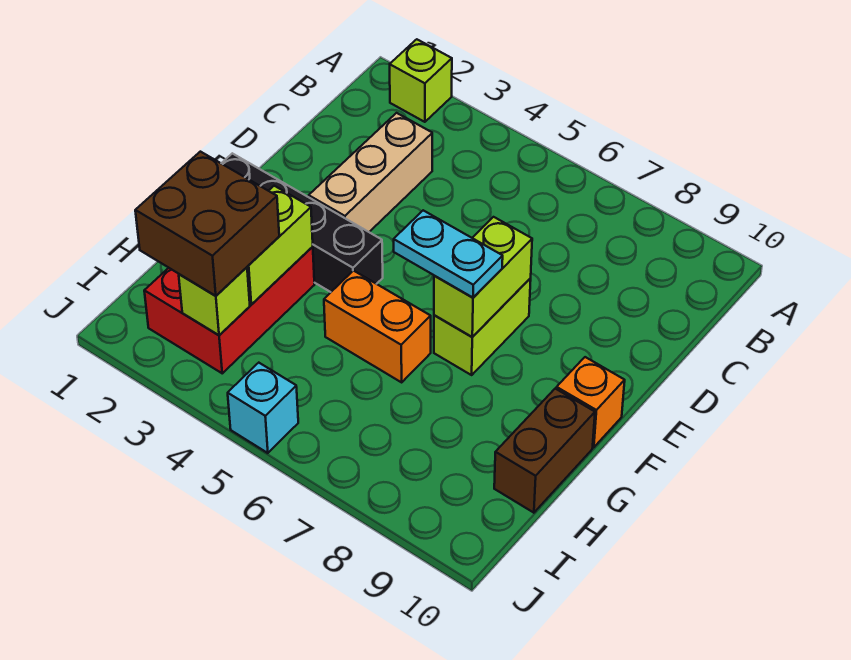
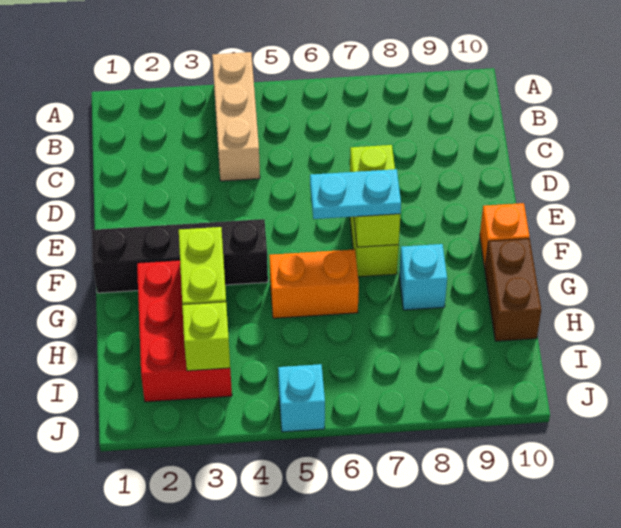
lime 1x1 brick [390,39,452,122] -> none
tan 1x3 brick [309,113,432,232] -> tan 1x3 brick moved to [212,52,260,181]
none -> cyan 1x1 brick [399,244,447,310]
brown 2x2 brick [135,152,279,296] -> none

